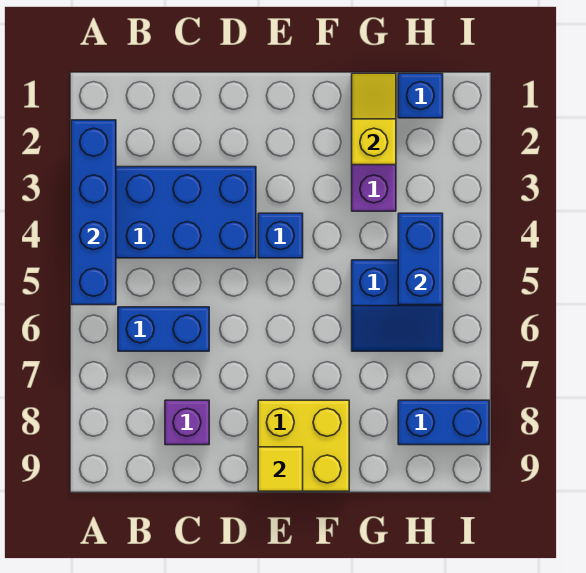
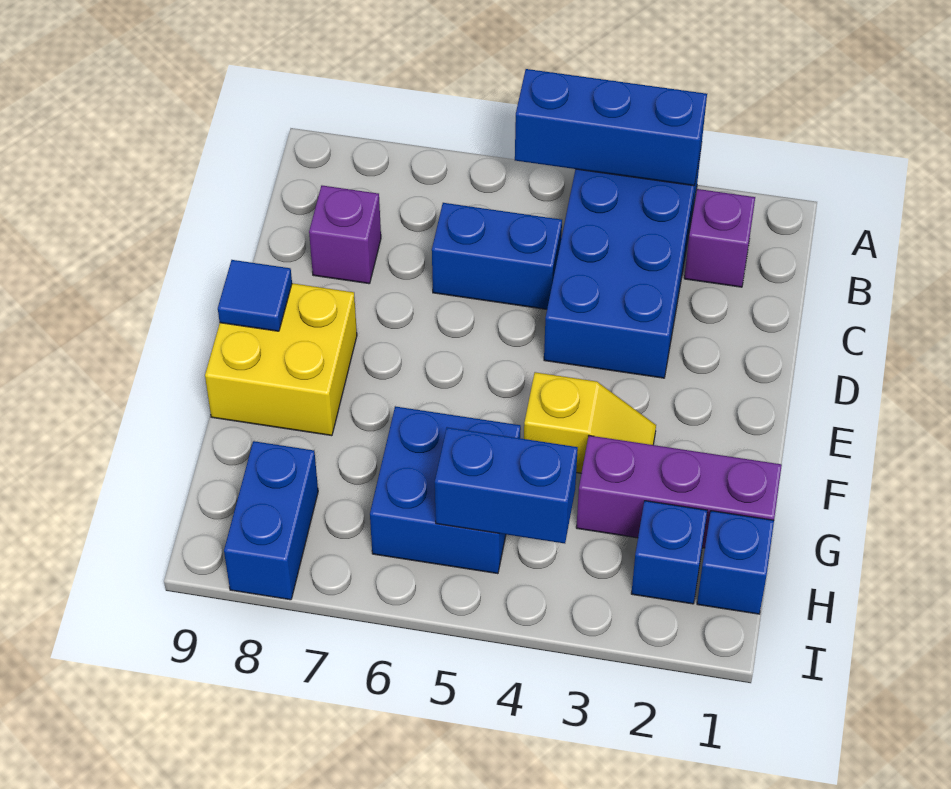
blue 1x4 brick [71,120,116,305] -> blue 1x3 brick [515,69,707,186]
none -> purple 1x1 brick [684,189,755,287]
blue 1x2 brick [118,307,209,351] -> blue 1x2 brick turned to [432,203,562,309]
blue 1x1 brick [258,213,303,258] -> blue 1x1 brick moved to [631,501,707,604]
yellow 1x1 tile [258,447,303,491] -> blue 1x1 tile [218,260,292,331]
yellow 1x2 slope [352,73,396,165] -> yellow 1x2 slope moved to [524,372,656,473]
blue 2x2 slope [352,260,443,351] -> blue 2x2 brick [370,406,521,574]

